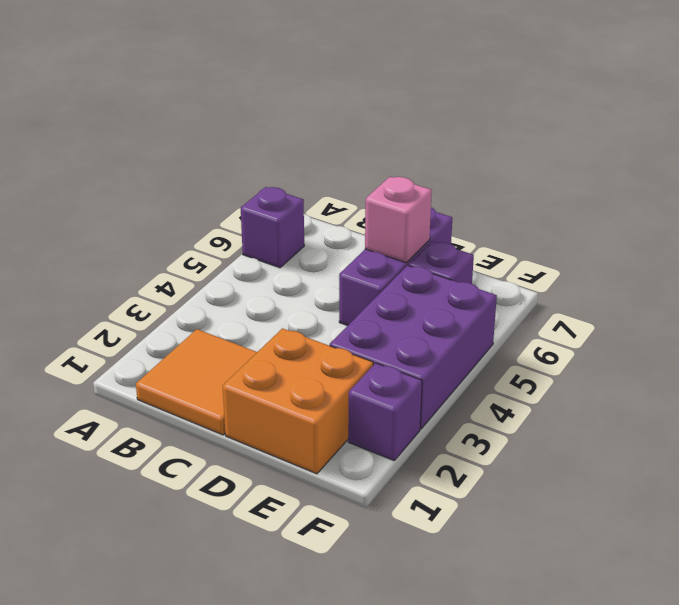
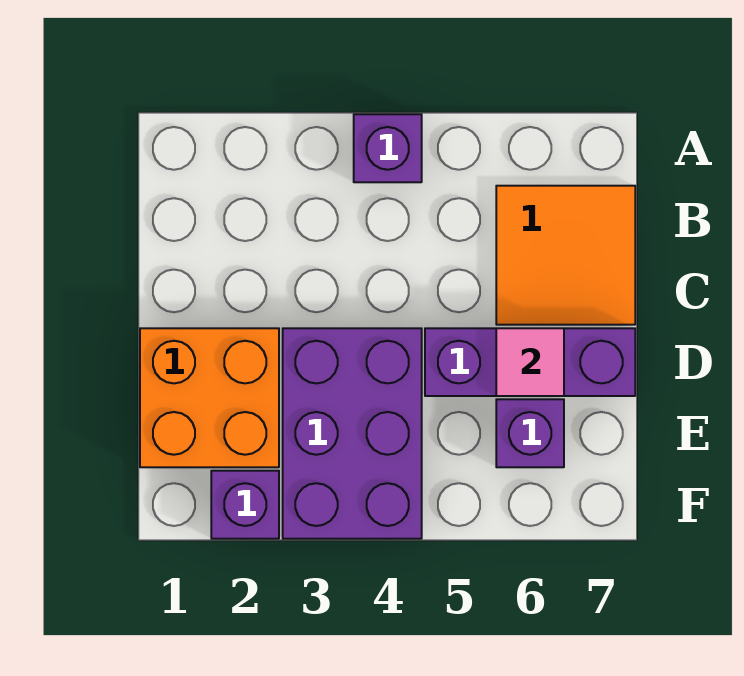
purple 1x1 brick [241,187,304,268] -> purple 1x1 brick moved to [354,114,422,182]
orange 2x2 tile [136,329,257,435] -> orange 2x2 tile moved to [496,186,635,325]
pink 1x1 brick [365,177,432,263] -> pink 1x1 tile [496,328,564,396]
purple 2x3 brick [330,265,497,429] -> purple 2x3 brick turned to [283,328,422,539]

